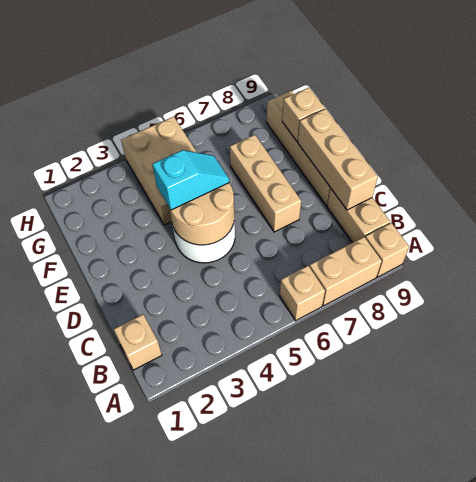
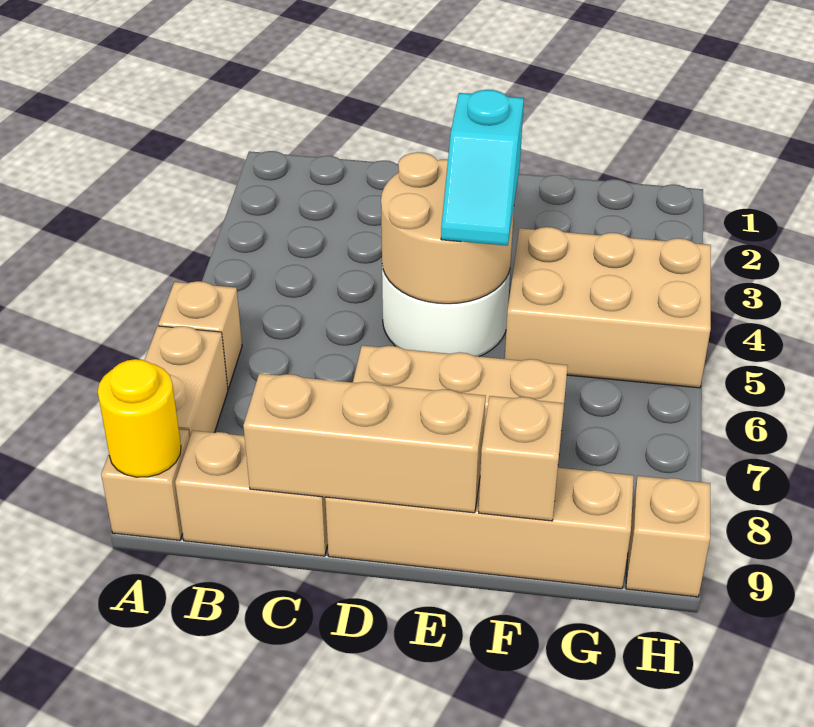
none -> yellow 1x1 round brick [98,359,181,477]
tan 1x1 brick [114,314,162,370] -> tan 1x1 brick moved to [626,476,710,597]

